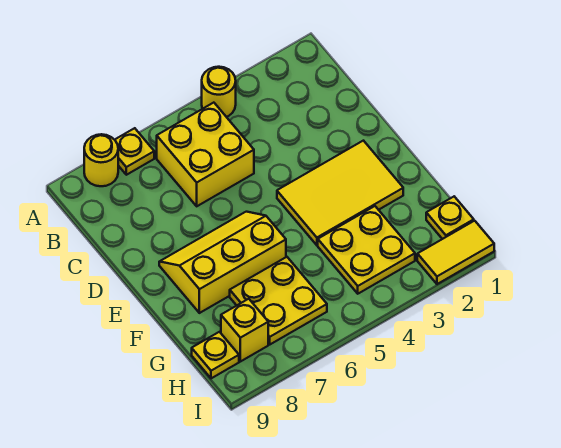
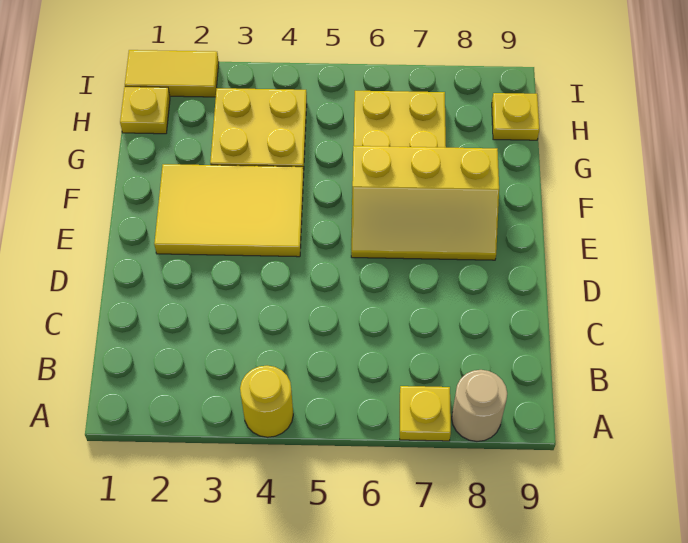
yellow 1x1 round brick [84,134,118,186] -> tan 1x1 round brick [452,370,507,441]
yellow 2x2 brick [157,103,254,206] -> none
yellow 1x1 brick [221,299,268,362] -> none

